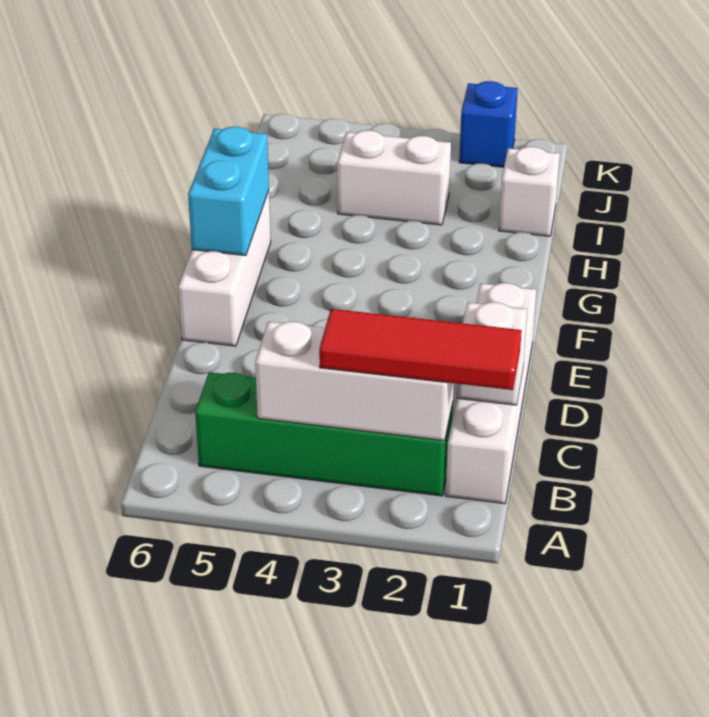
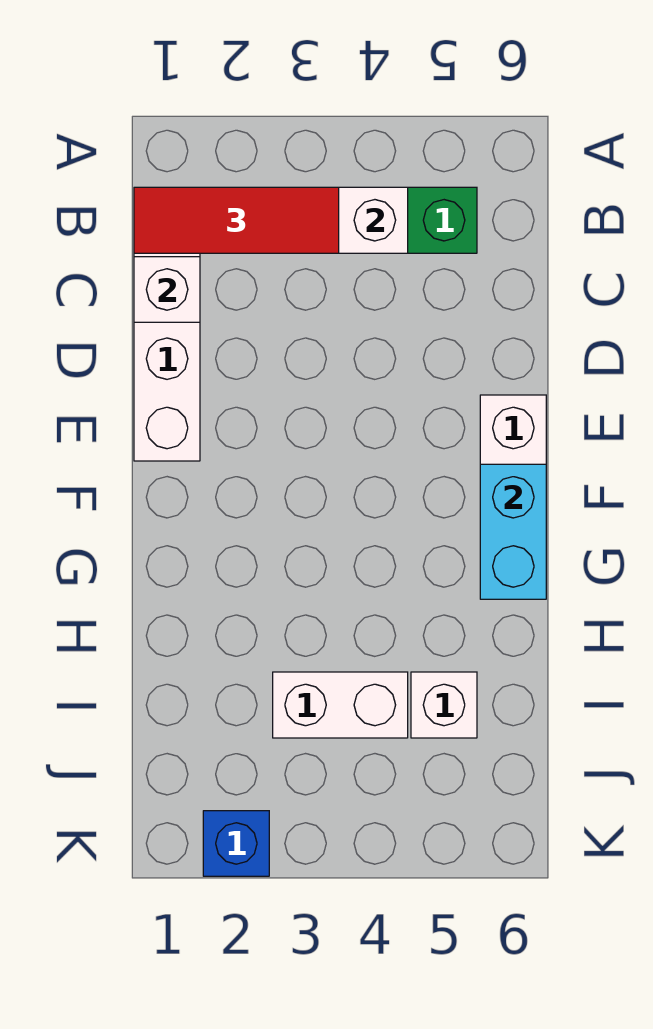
white 1x1 brick [499,147,560,236] -> white 1x1 brick moved to [411,672,477,738]

